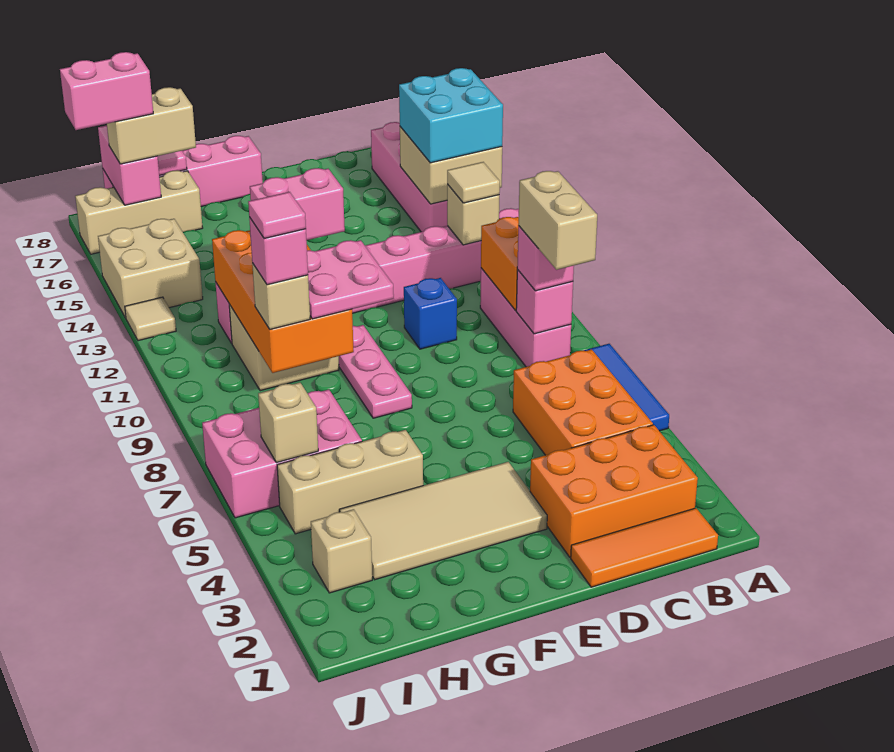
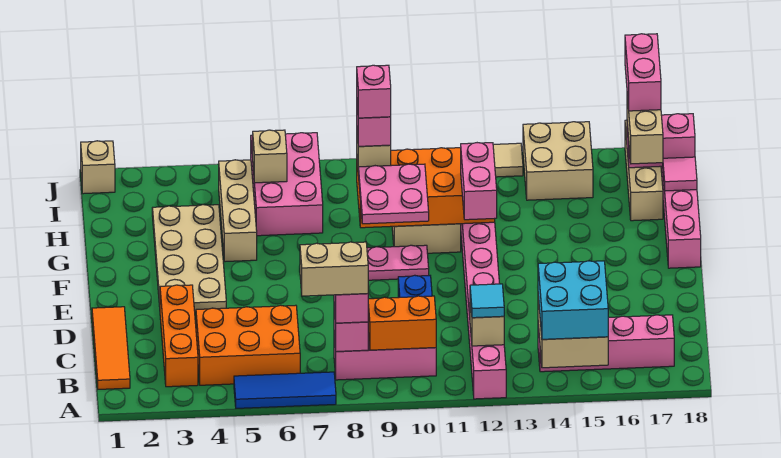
orange 2x3 brick [530,425,698,557] -> orange 1x3 brick [160,285,198,387]
tan 1x1 tile [447,162,500,203] -> cyan 1x1 tile [470,284,504,318]
tan 2x4 tile [340,462,547,580] -> tan 2x4 plate [152,205,226,312]
pink 1x1 tile [248,192,306,239] -> pink 1x1 brick [357,65,391,118]
tan 1x1 brick [311,509,372,593] -> tan 1x1 brick moved to [81,141,115,194]

